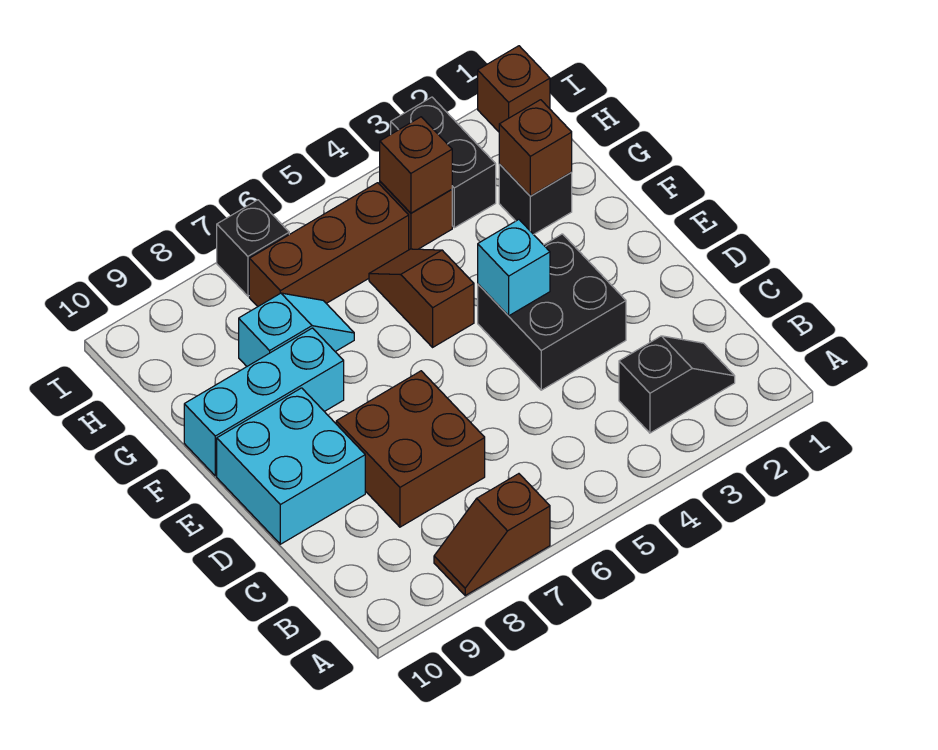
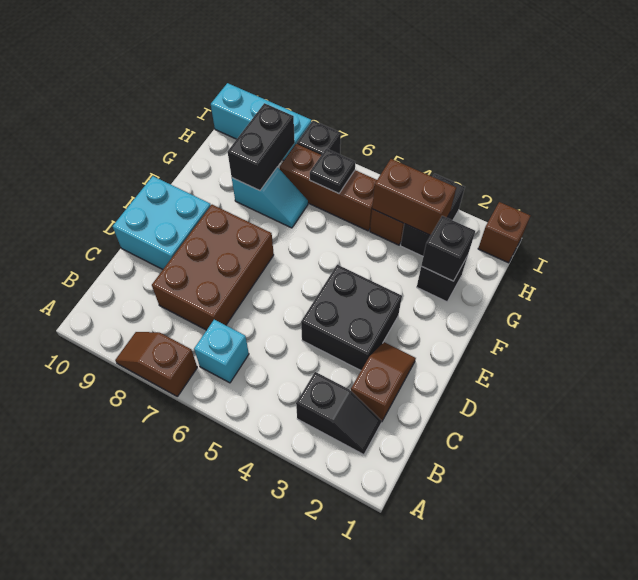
brown 2x2 brick [336,371,485,527] -> brown 2x3 brick [152,205,274,330]
cyan 1x1 brick [478,220,550,316] -> cyan 1x1 brick moved to [194,320,249,383]
brown 1x2 slope [369,249,474,347] -> brown 1x2 slope moved to [351,342,416,421]
cyan 1x3 brick [184,328,344,476] -> cyan 1x3 brick moved to [211,83,311,161]
brown 1x1 brick [499,100,572,196] -> black 1x1 brick [421,216,475,281]
none -> black 1x2 brick [228,103,295,191]
brown 1x1 brick [380,117,452,213] -> brown 1x2 brick [372,159,456,235]
none -> black 1x1 plate [310,149,355,194]

